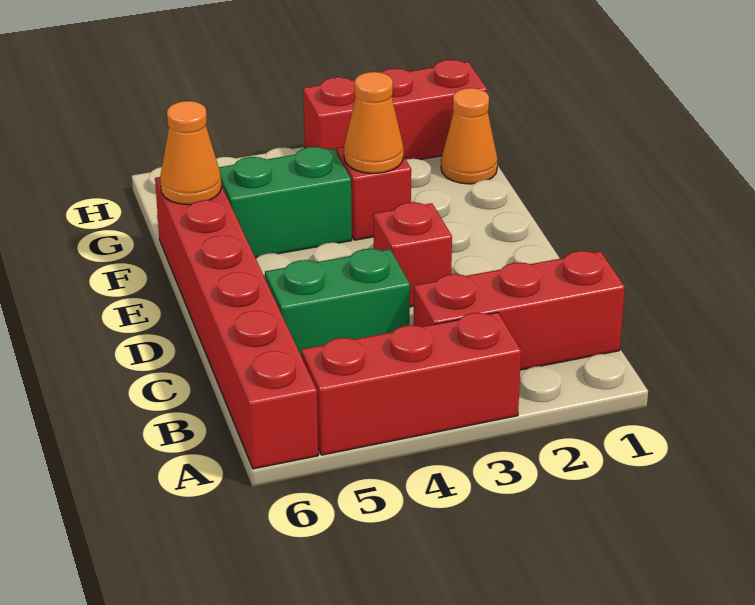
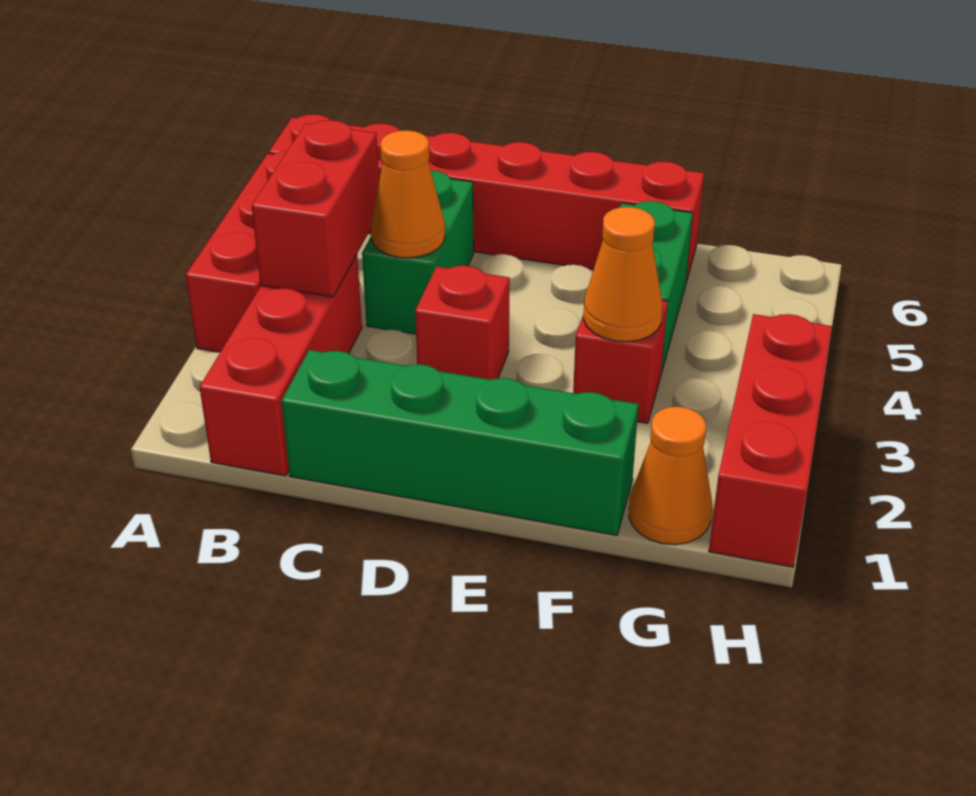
none -> red 1x2 brick [252,120,379,297]
none -> green 1x4 brick [282,350,638,535]
orange 1x1 cone [160,101,222,205] -> orange 1x1 cone moved to [371,130,445,258]

